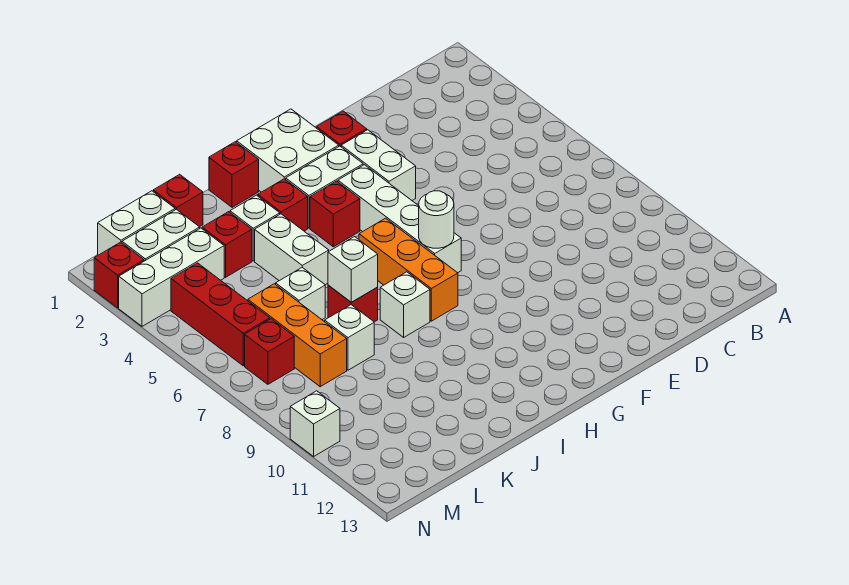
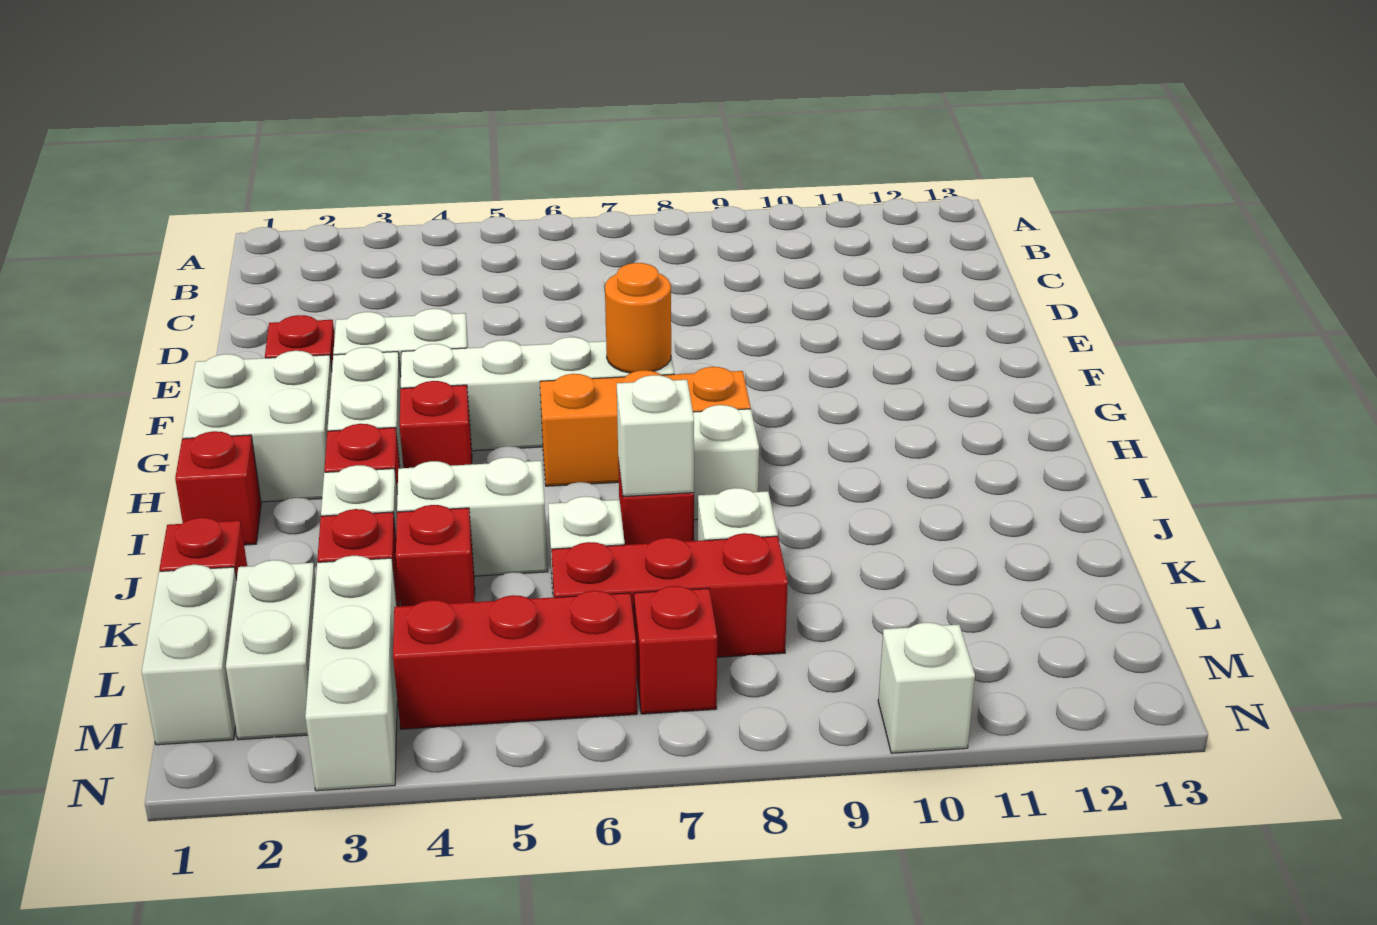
white 1x1 round brick [419,191,454,248] -> orange 1x1 round brick [605,263,671,373]
orange 1x3 brick [248,284,347,387] -> red 1x3 brick [551,533,788,657]
red 1x1 brick [94,242,144,308] -> red 1x1 brick moved to [396,505,475,606]

